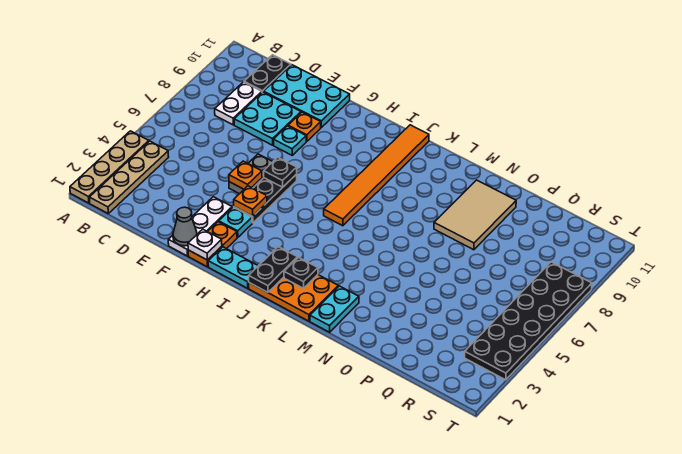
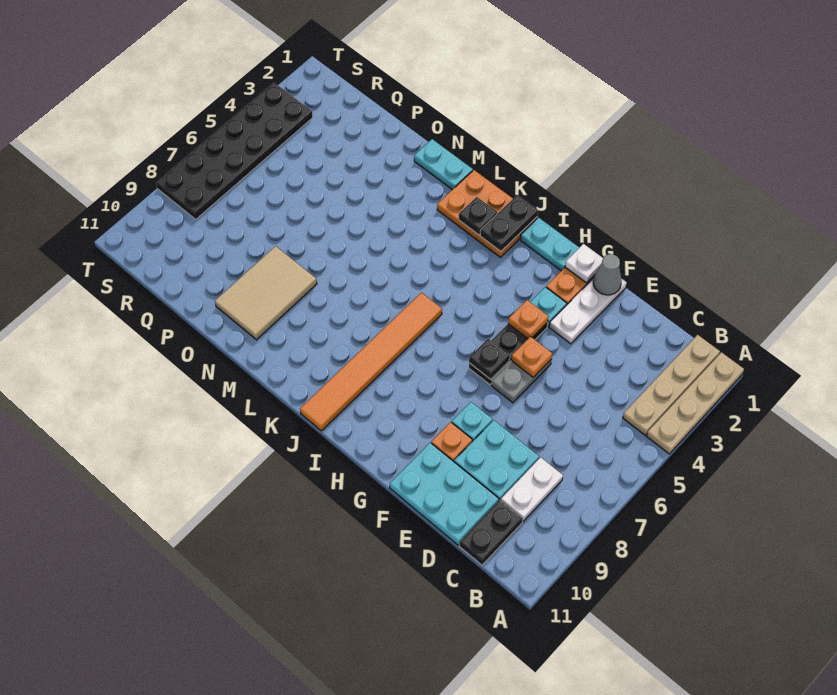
cyan 1x2 plate [310,286,359,332] -> cyan 1x2 plate turned to [414,139,473,190]

